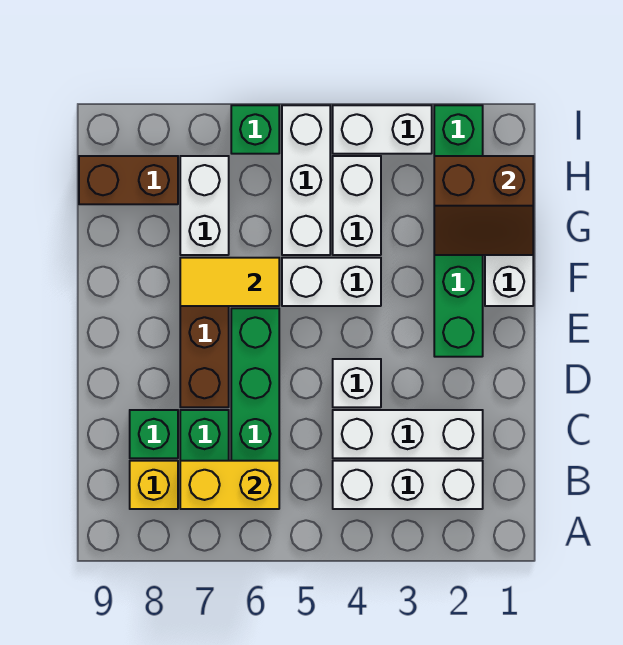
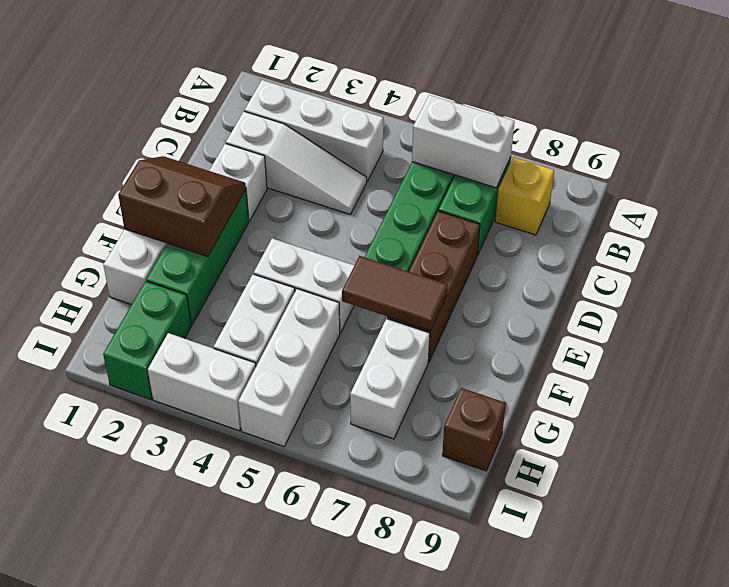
yellow 1x2 brick [180,461,279,509] -> white 1x2 brick [412,95,515,188]
white 1x3 brick [333,410,483,458] -> white 1x3 slope [226,111,367,214]
green 1x1 brick [130,410,178,458] -> none
white 1x1 brick [333,359,381,407] -> white 1x1 brick moved to [209,144,267,221]
yellow 1x2 tile [180,258,279,306] -> brown 1x2 tile [342,256,448,331]
brown 2x2 slope [434,156,533,255] -> brown 2x2 slope moved to [118,156,246,257]
brown 1x2 brick [79,156,178,204] -> brown 1x1 brick [442,388,506,471]
green 1x1 brick [231,105,279,154] -> none

